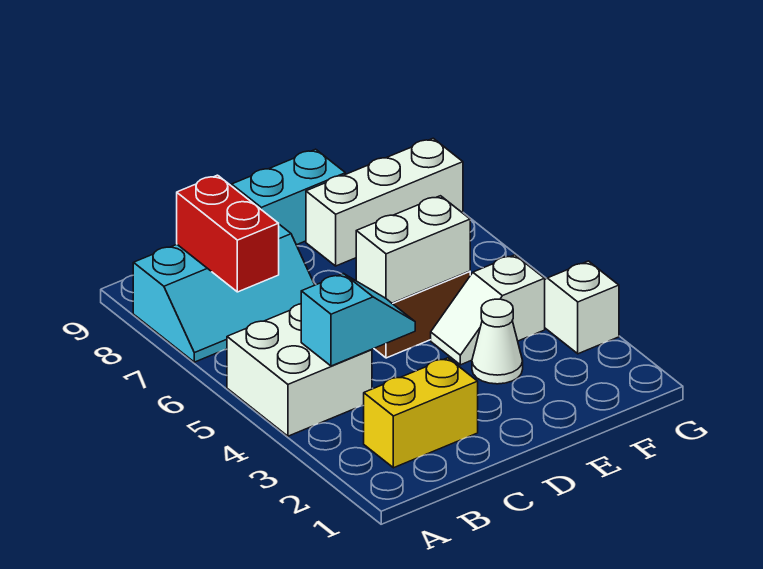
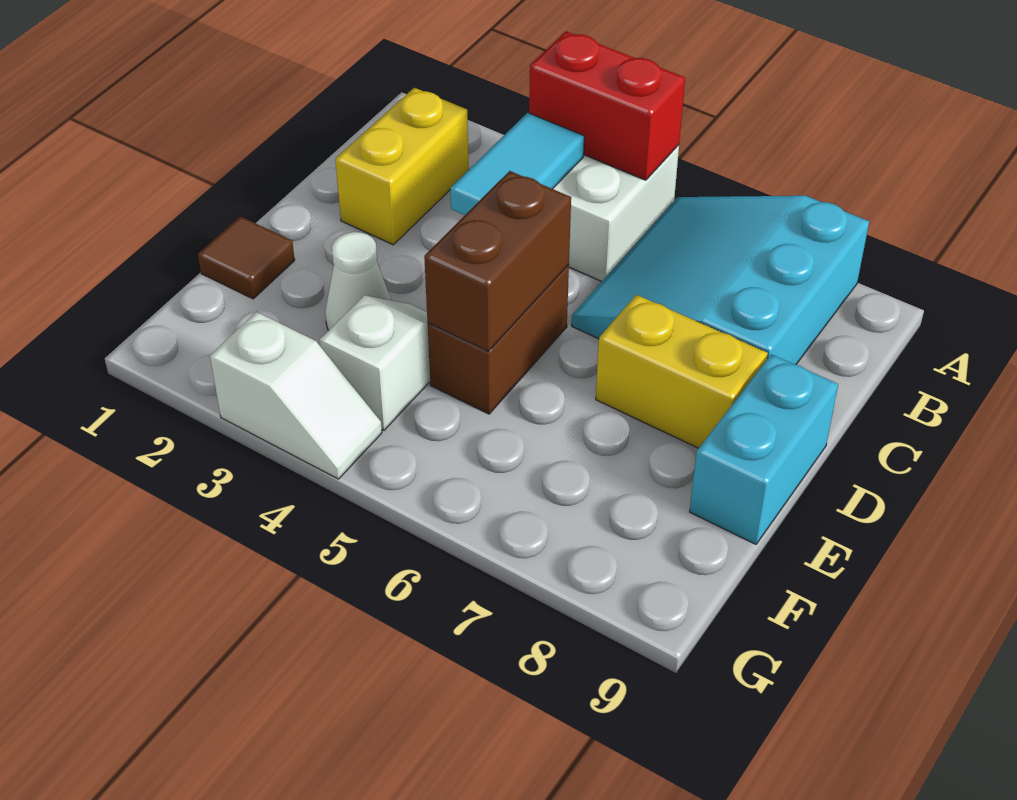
cyan 2x3 slope [133,224,314,362] -> cyan 3x3 slope [572,196,869,365]
cyan 1x2 slope [301,274,415,366] -> cyan 1x2 tile [450,113,584,215]
red 1x2 brick [177,175,279,292] -> red 1x2 brick moved to [529,31,685,180]
white 1x2 brick [356,196,470,303] -> brown 1x2 brick [424,171,571,351]
none -> yellow 1x2 brick [596,295,768,448]
none -> brown 1x1 tile [198,216,295,299]
white 1x3 brick [306,138,463,266] -> none

